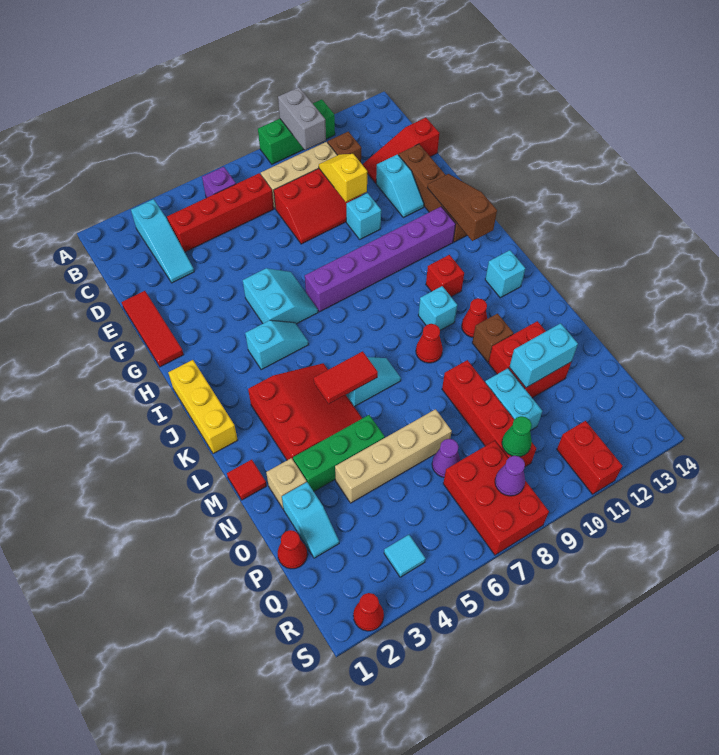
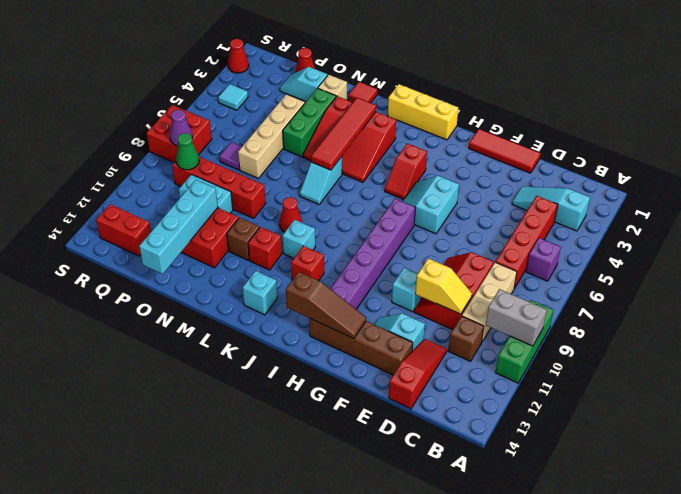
cyan 2x2 slope [243,268,318,324] -> cyan 2x2 slope turned to [403,176,459,234]
cyan 1x2 slope [245,320,309,370] -> red 1x2 slope [385,143,427,200]
red 1x2 tile [314,351,378,404] -> red 1x4 tile [311,98,376,170]
red 1x1 cone [462,298,487,337] -> red 1x1 brick [248,227,282,270]
cyan 1x2 brick [509,323,578,388] -> cyan 1x4 brick [139,180,218,274]
purple 1x1 cone [432,439,460,477] -> purple 1x1 tile [220,142,242,170]
red 2x3 brick [443,441,549,555] -> red 2x2 brick [147,105,212,162]
red 1x2 brick [557,421,622,494] -> red 1x2 brick moved to [96,204,151,256]

